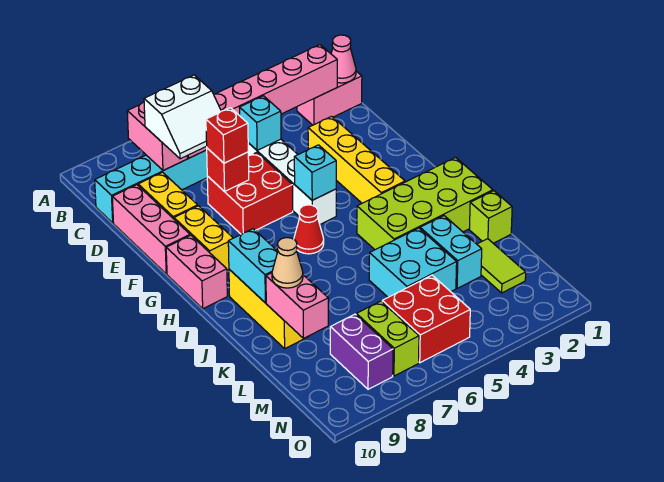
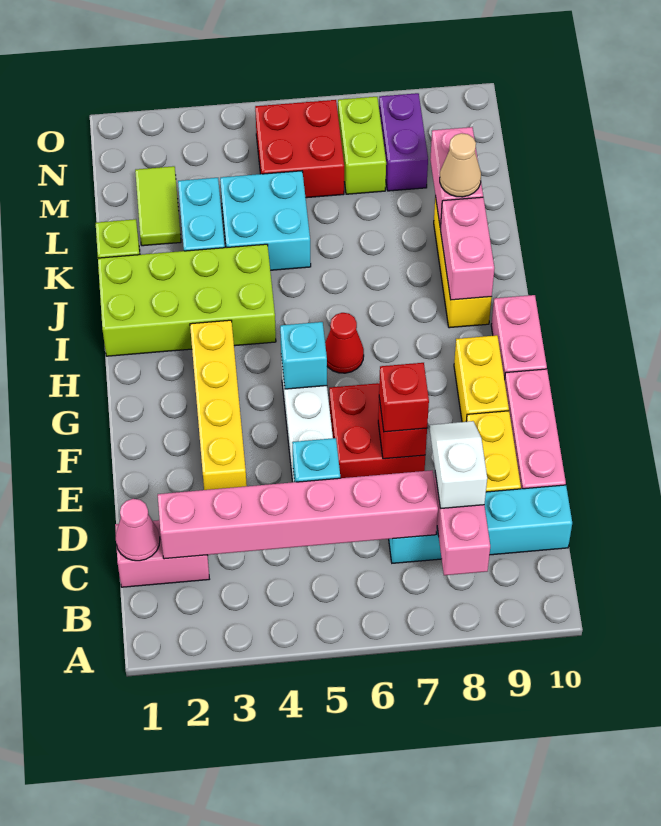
white 2x2 slope [144,75,221,159] -> white 1x2 slope [430,421,487,509]
cyan 1x2 brick [228,229,278,303] -> pink 1x2 brick [440,197,494,300]

